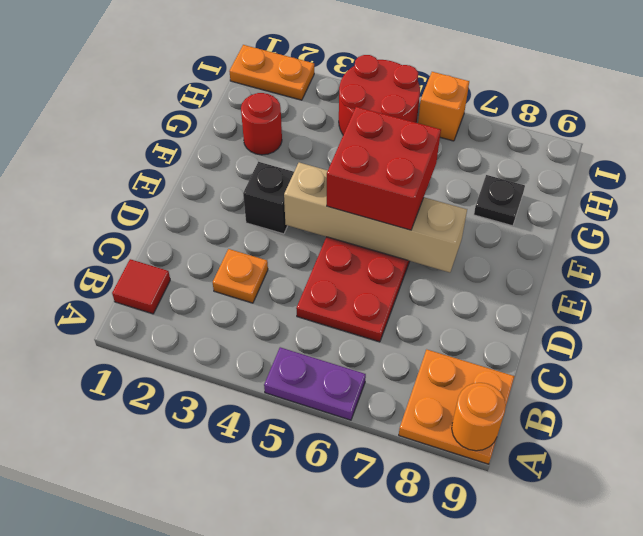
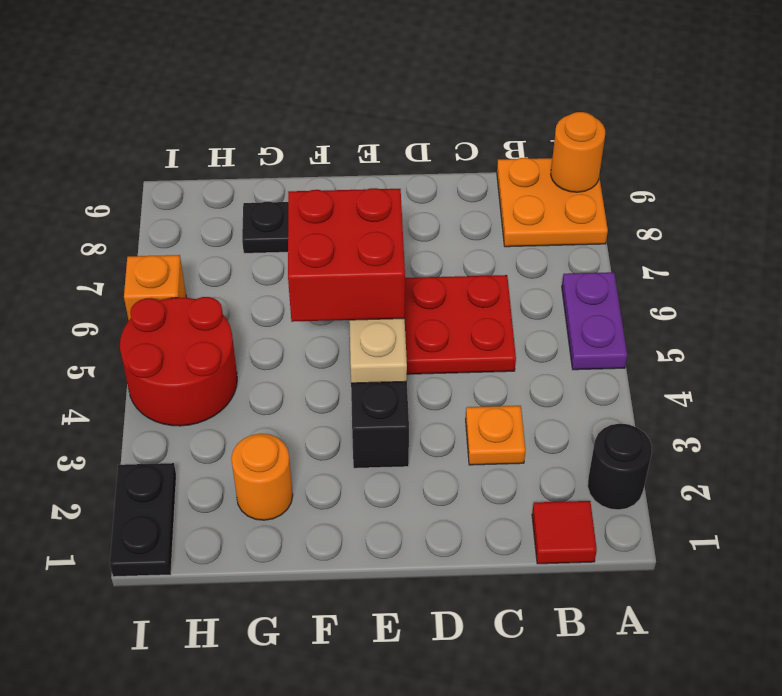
none -> black 1x1 round brick [588,424,652,510]
red 1x1 round brick [241,93,282,155] -> orange 1x1 round brick [231,434,293,520]
orange 1x2 plate [229,45,314,100] -> black 1x2 plate [110,463,176,577]

